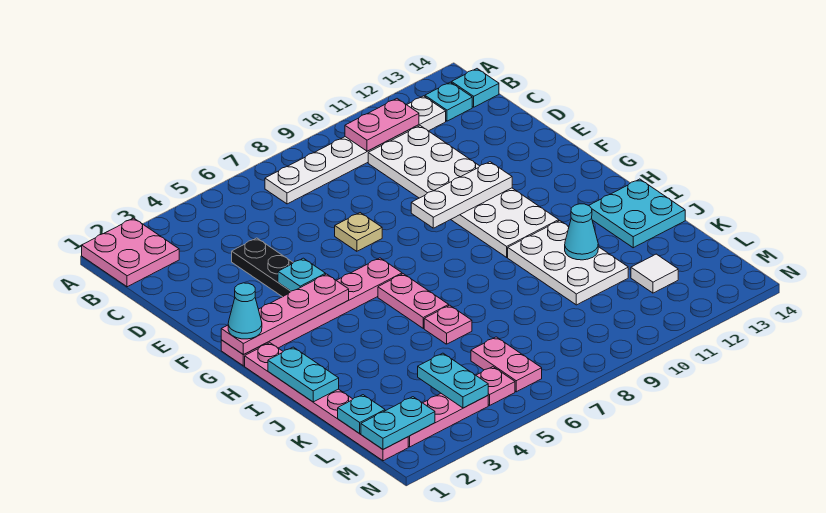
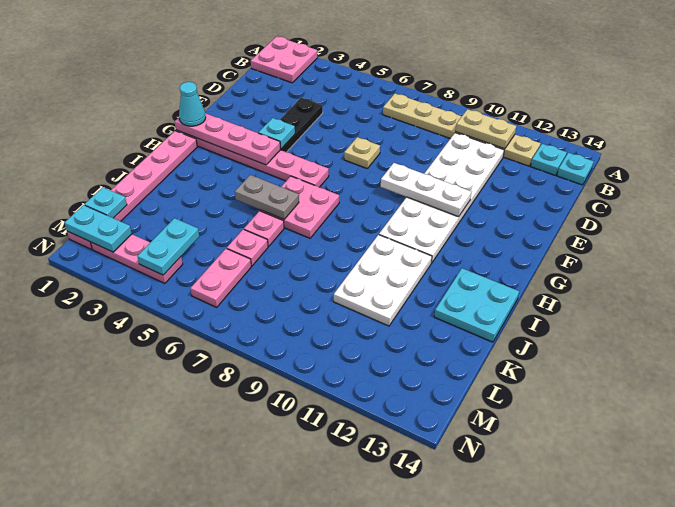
white 1x6 plate [265,96,446,204] -> tan 1x6 plate [383,94,541,166]
pink 1x2 plate [345,99,419,151] -> tan 1x2 plate [456,109,516,149]
pink 1x2 plate [378,274,449,328] -> pink 2x2 plate [260,176,339,238]
cyan 1x2 plate [268,347,339,402] -> none
none -> grey 1x2 plate [235,175,299,219]
cyan 1x1 cone [565,204,598,260] -> none
white 1x1 tile [631,254,678,293] -> none
pink 1x1 plate [476,367,515,405] -> pink 1x1 plate moved to [227,229,268,266]

